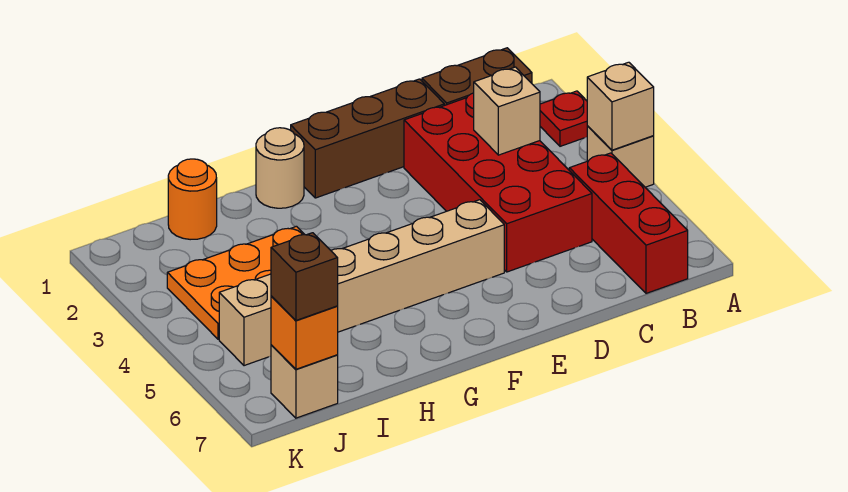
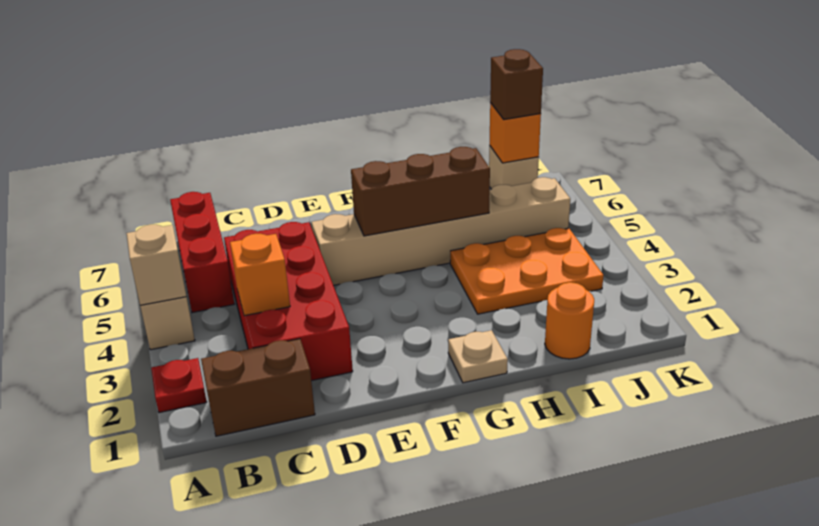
tan 1x1 brick [474,67,540,155] -> orange 1x1 brick [230,234,290,316]
brown 1x3 brick [291,79,444,198] -> brown 1x3 brick moved to [351,147,490,236]
tan 1x1 round brick [256,128,304,208] -> tan 1x1 plate [448,330,508,383]

